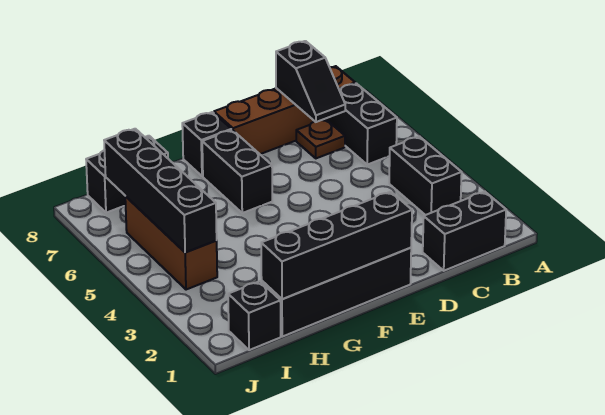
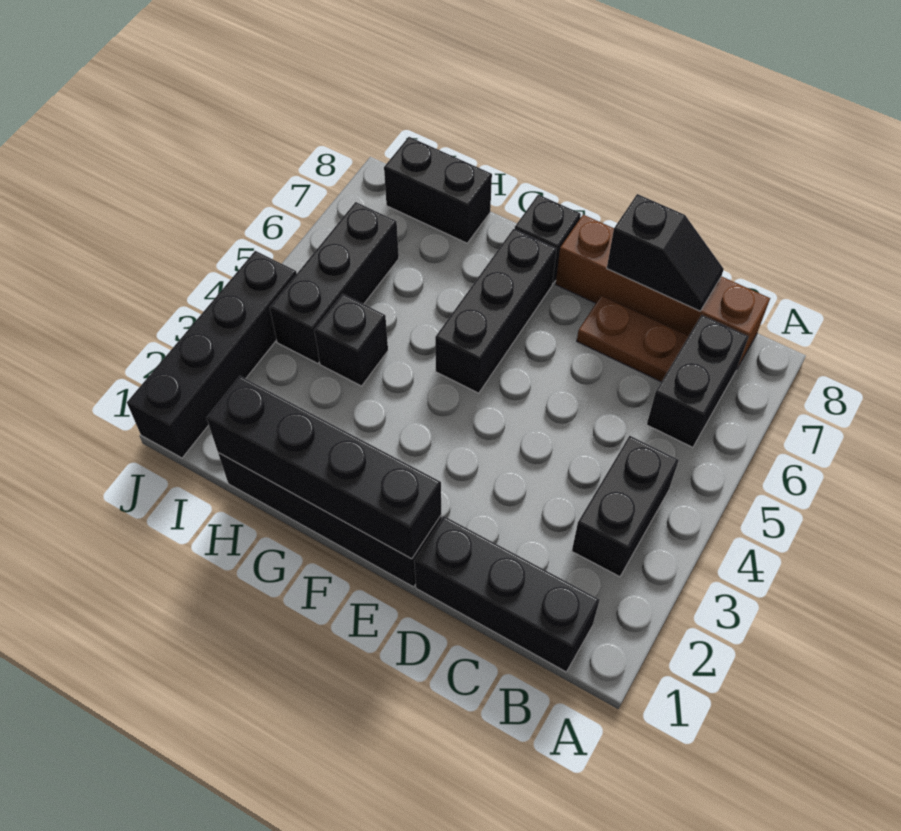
black 1x2 brick [423,192,506,271] -> black 1x3 brick [414,516,600,672]
brown 1x1 plate [296,119,345,158] -> brown 1x2 plate [577,296,689,382]
black 1x2 slope [276,41,345,122] -> black 1x2 slope turned to [607,194,724,311]
black 1x2 brick [202,130,272,213] -> black 1x3 brick [435,229,557,393]
black 1x1 brick [228,281,281,350] -> black 1x1 brick moved to [314,294,388,386]
brown 1x3 brick [125,196,217,290] -> black 1x3 brick [270,202,399,364]
black 1x4 brick [104,129,217,253] -> black 1x4 brick moved to [127,251,297,458]

